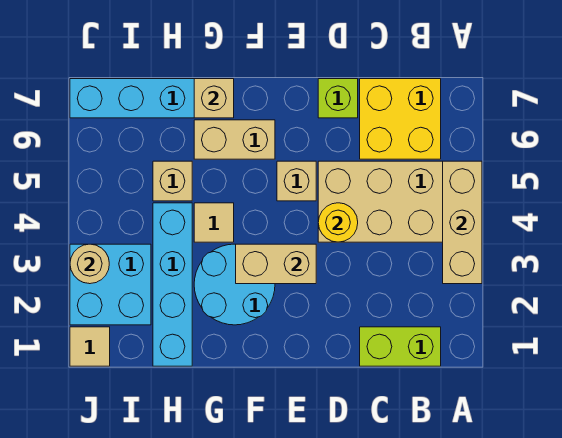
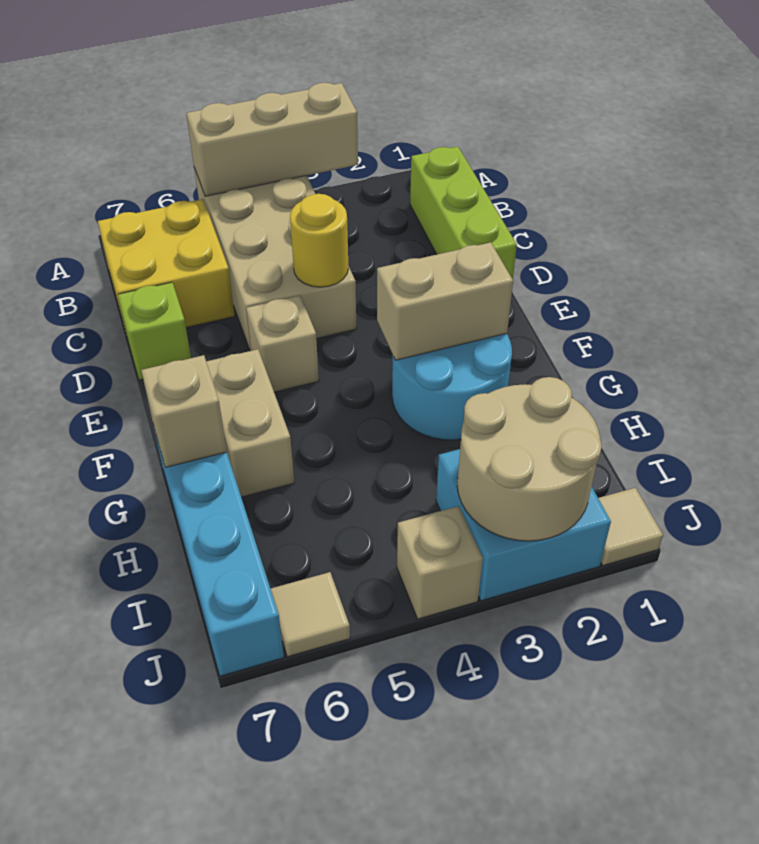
lime 1x2 brick [360,327,441,366] -> lime 1x3 brick [410,146,517,279]
tan 1x2 brick [236,244,316,284] -> tan 1x2 brick turned to [377,242,513,360]
tan 1x1 tile [194,203,234,242] -> tan 1x1 tile moved to [271,572,350,657]
cyan 1x4 brick [153,203,192,366] -> none
tan 1x1 brick [153,161,192,201] -> tan 1x1 brick moved to [397,506,483,619]
tan 1x1 round brick [70,244,109,284] -> tan 2x2 round brick [457,377,602,541]

